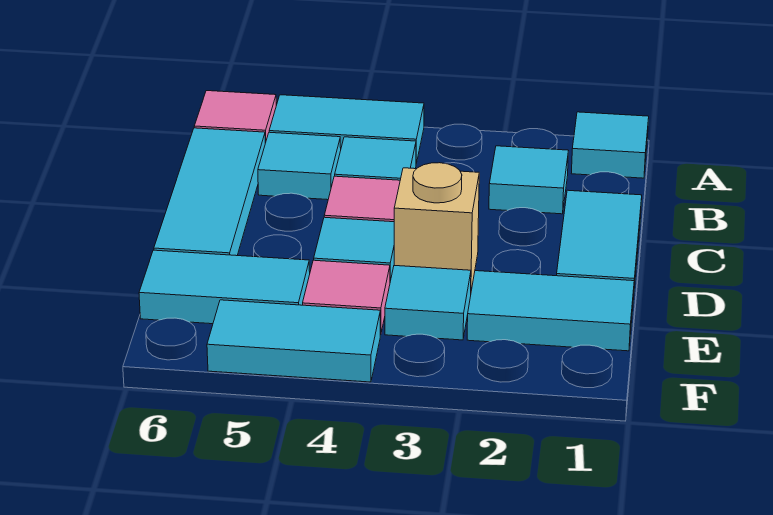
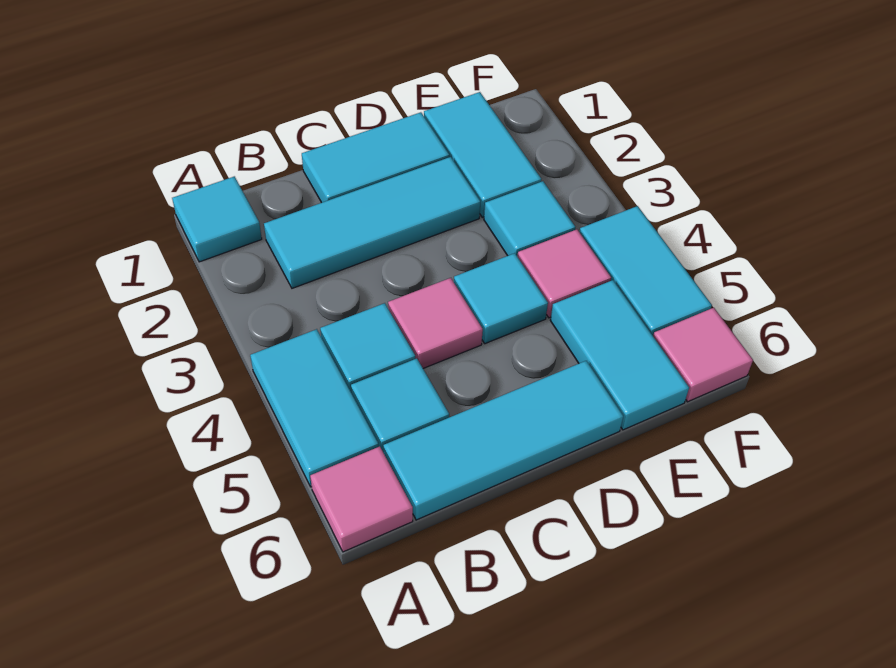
cyan 1x1 tile [489,146,568,214] -> cyan 1x3 tile [264,157,480,288]
tan 1x1 brick [394,163,479,291] -> none
none -> pink 1x1 tile [653,308,753,402]

